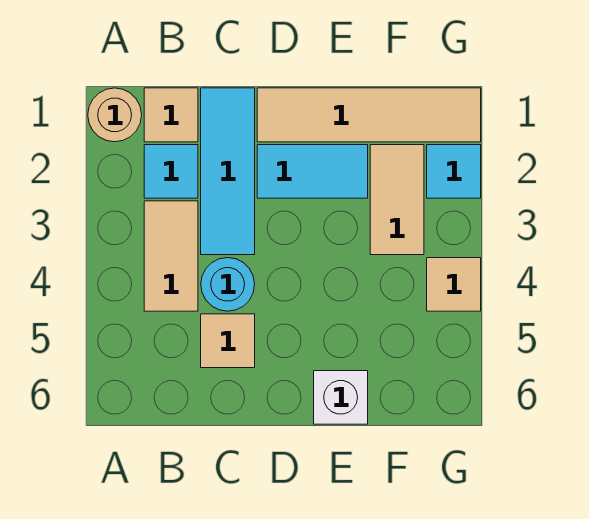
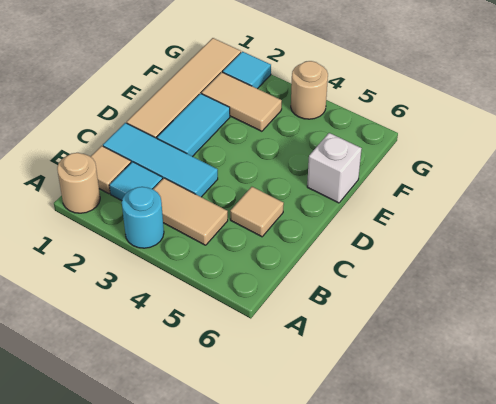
cyan 1x1 round brick [201,258,255,311] -> cyan 1x1 round brick moved to [122,187,164,248]
tan 1x1 tile [427,258,481,311] -> tan 1x1 round brick [291,61,328,119]

